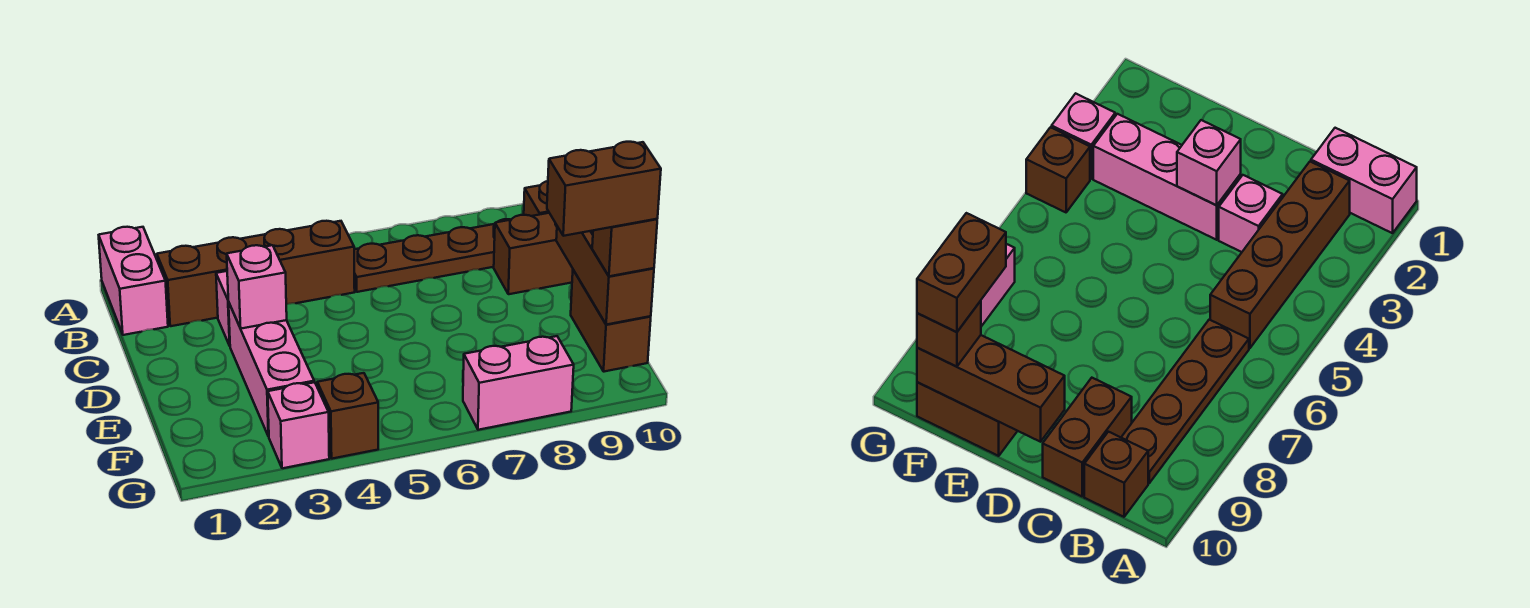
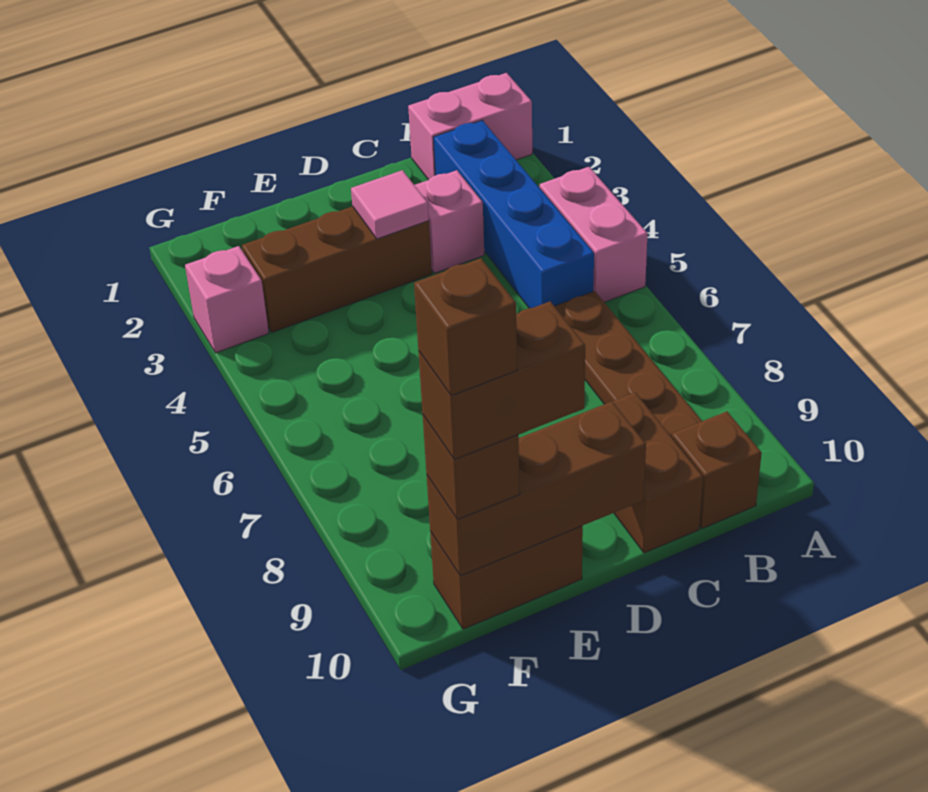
brown 1x4 brick [157,221,355,326] -> blue 1x4 brick [434,120,594,308]
pink 1x3 brick [229,304,314,437] -> brown 1x3 brick [242,206,432,332]
pink 1x1 brick [227,245,287,329] -> pink 1x1 tile [351,170,429,239]
brown 1x2 brick [547,142,661,236] -> brown 1x2 brick turned to [418,301,585,460]
brown 1x1 brick [317,373,378,459] -> brown 1x1 brick moved to [414,258,517,396]
pink 1x2 brick [463,336,574,430] -> pink 1x2 brick moved to [540,167,648,302]

